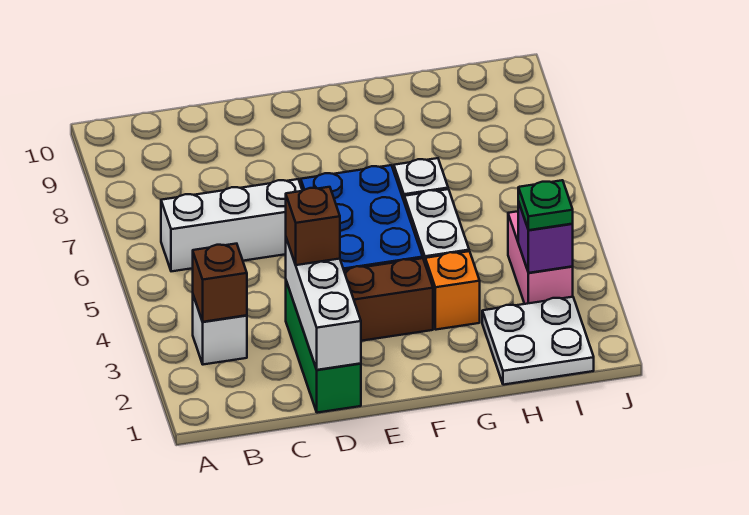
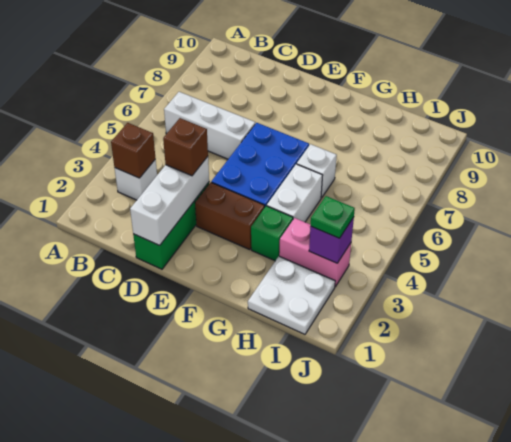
orange 1x1 brick [425,251,480,330] -> green 1x1 brick [251,206,293,261]
pink 1x2 brick [508,211,573,304] -> pink 1x2 brick turned to [279,218,351,287]

